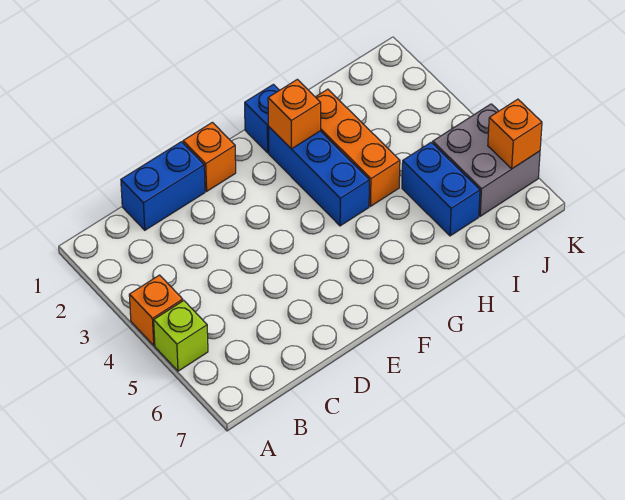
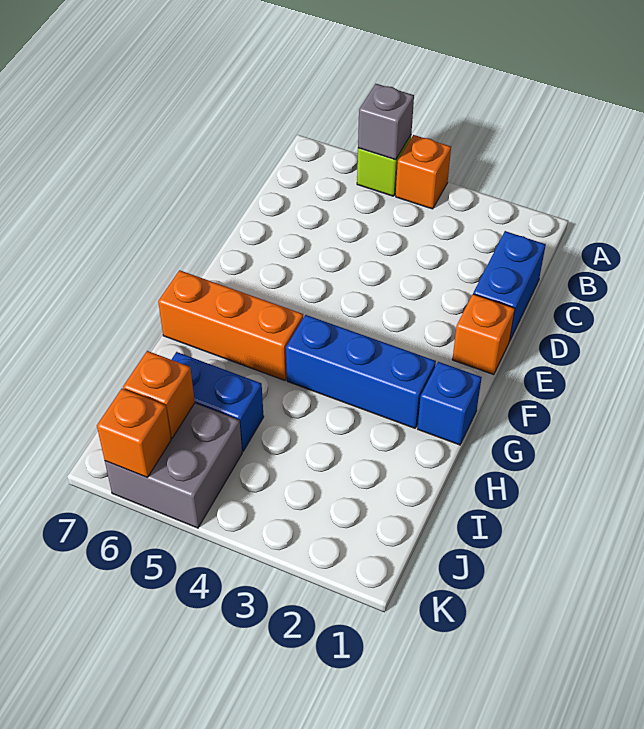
none -> grey 1x1 brick [358,84,414,160]
orange 1x1 brick [268,79,321,149] -> orange 1x1 brick moved to [123,351,195,438]
orange 1x3 brick [316,89,400,206] -> orange 1x3 brick moved to [158,270,303,380]

